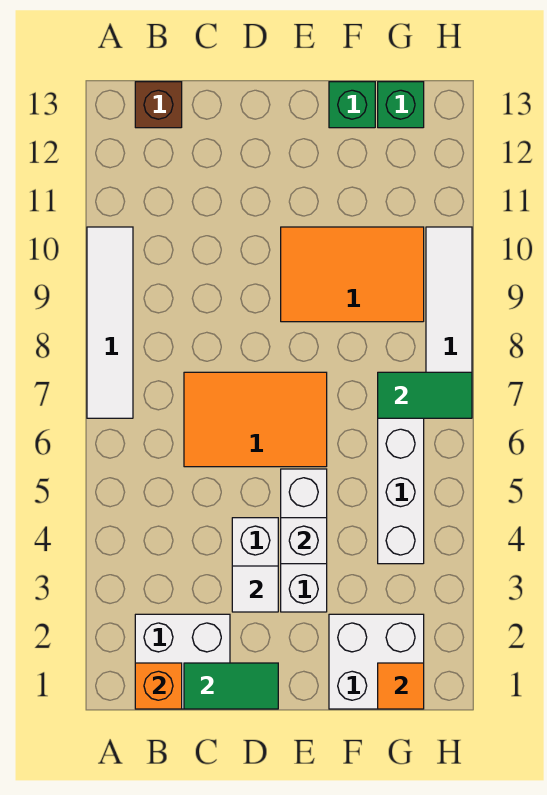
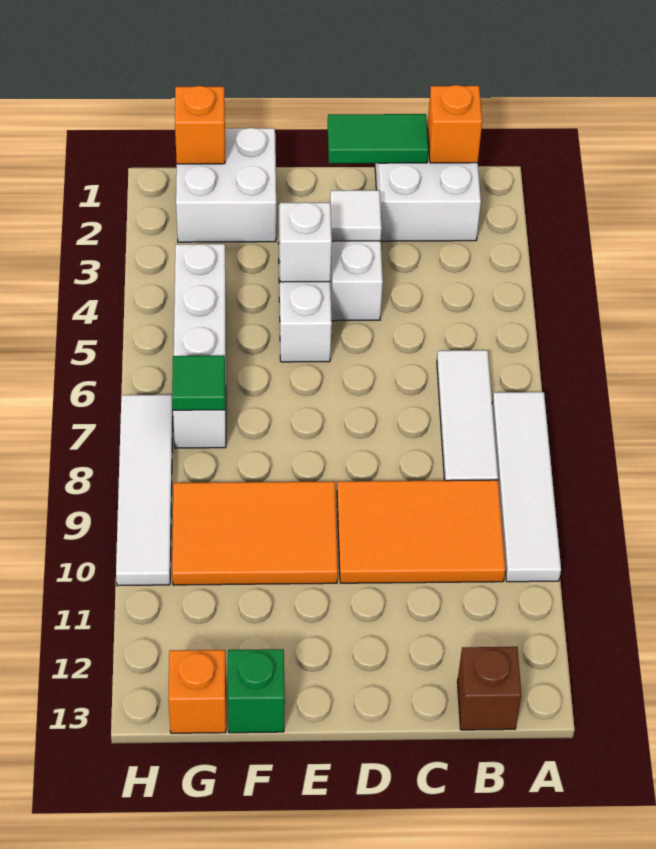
none -> white 1x3 tile [437,350,498,481]
orange 2x3 tile [184,372,327,467] -> orange 2x3 tile moved to [337,480,505,583]
orange 1x1 tile [378,663,424,709] -> orange 1x1 brick [175,86,225,164]
green 1x2 tile [378,372,472,418] -> green 1x1 tile [172,356,225,410]
green 1x1 brick [378,82,424,128] -> orange 1x1 brick [168,650,226,733]

